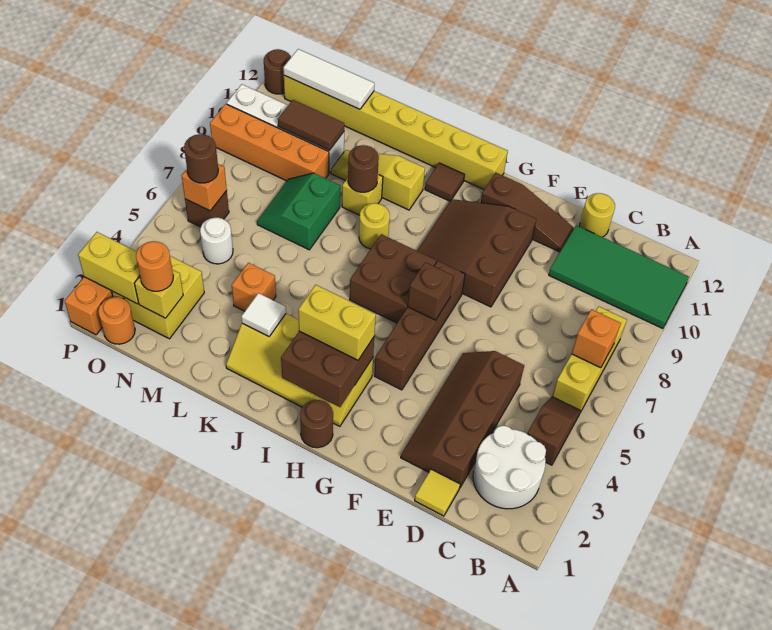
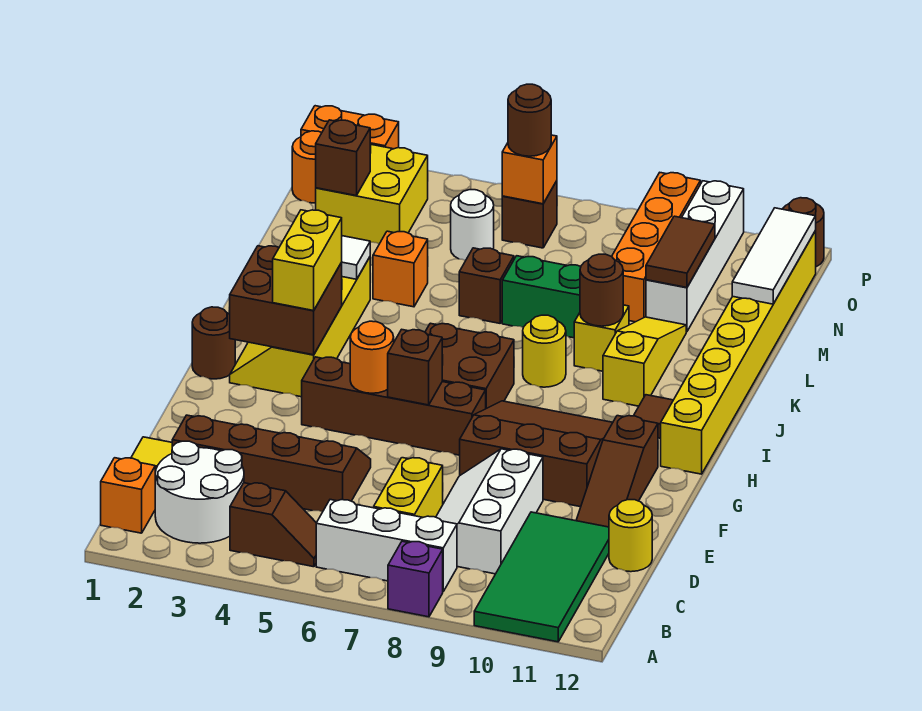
none -> purple 1x1 brick [388,541,443,617]
yellow 1x3 brick [552,306,627,411] -> white 1x3 brick [316,500,457,591]
orange 1x1 brick [572,309,621,368] -> orange 1x1 brick moved to [101,458,155,533]
none -> white 2x3 slope [436,449,543,574]
none -> brown 1x1 brick [459,248,514,323]
yellow 1x1 brick [134,270,183,318] -> brown 1x1 brick [316,120,370,196]
orange 1x1 round brick [136,241,173,291] -> orange 1x1 round brick moved to [350,321,394,393]
yellow 1x2 brick [78,232,140,304] -> yellow 1x2 brick moved to [374,458,443,517]

